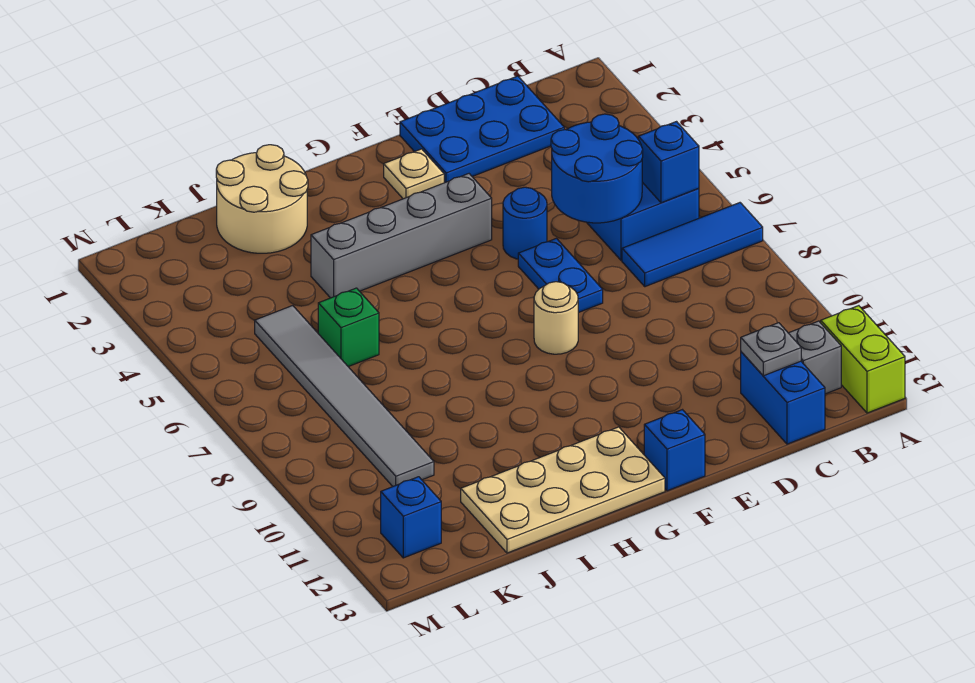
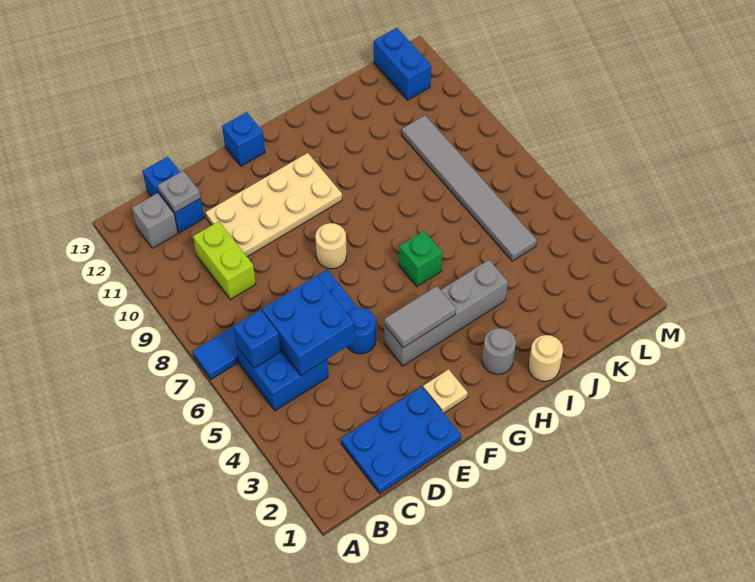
lime 1x2 brick [821,306,905,413] -> lime 1x2 brick moved to [193,221,256,299]
blue 2x2 round brick [551,114,643,223] -> blue 2x2 brick [262,276,355,375]
none -> grey 1x2 tile [384,286,456,348]
tan 2x4 plate [461,427,665,553] -> tan 2x4 plate moved to [205,153,342,257]
none -> grey 1x1 round brick [482,328,516,374]
tan 2x2 round brick [216,145,308,253] -> tan 1x1 round brick [528,335,563,381]
green 1x1 brick [318,288,379,367] -> green 1x1 brick moved to [399,231,443,286]
blue 1x1 brick [381,477,441,558] -> blue 1x2 brick [374,28,431,100]

